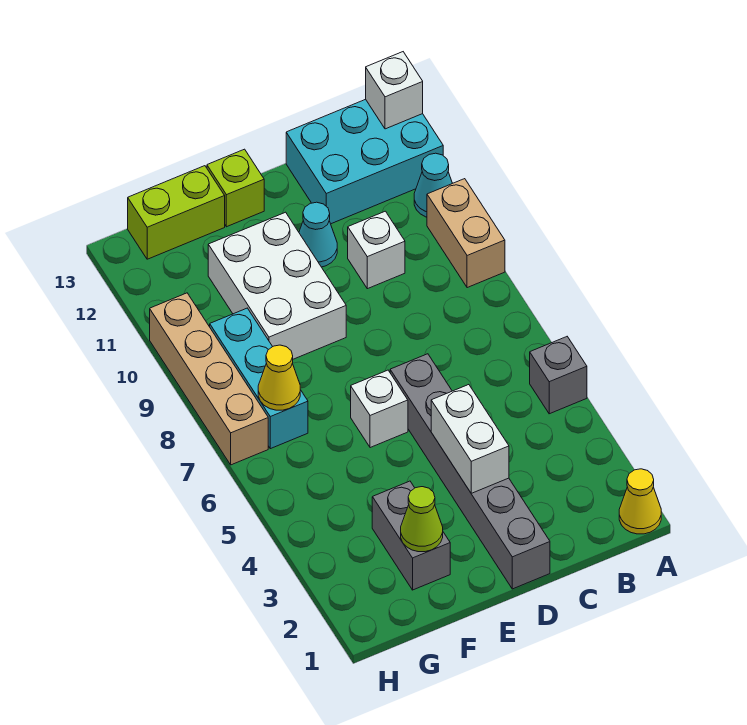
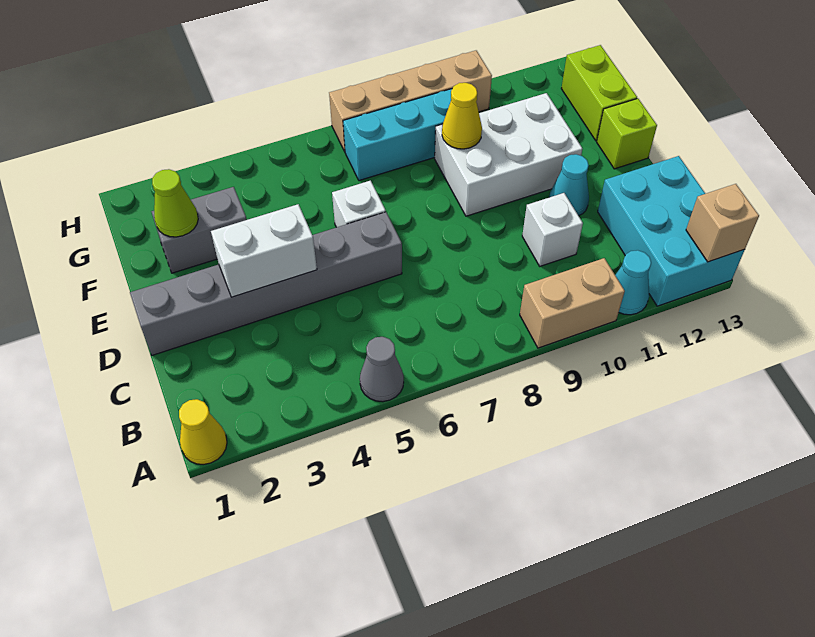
grey 1x1 brick [530,337,587,414] -> grey 1x1 cone [360,337,404,402]
white 1x1 brick [366,52,423,129] -> tan 1x1 brick [686,184,759,262]
yellow 1x1 cone [258,345,300,410] -> yellow 1x1 cone moved to [442,83,482,149]

